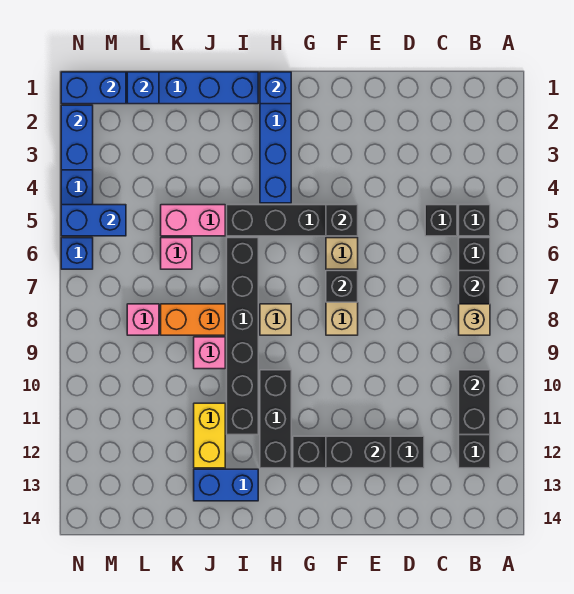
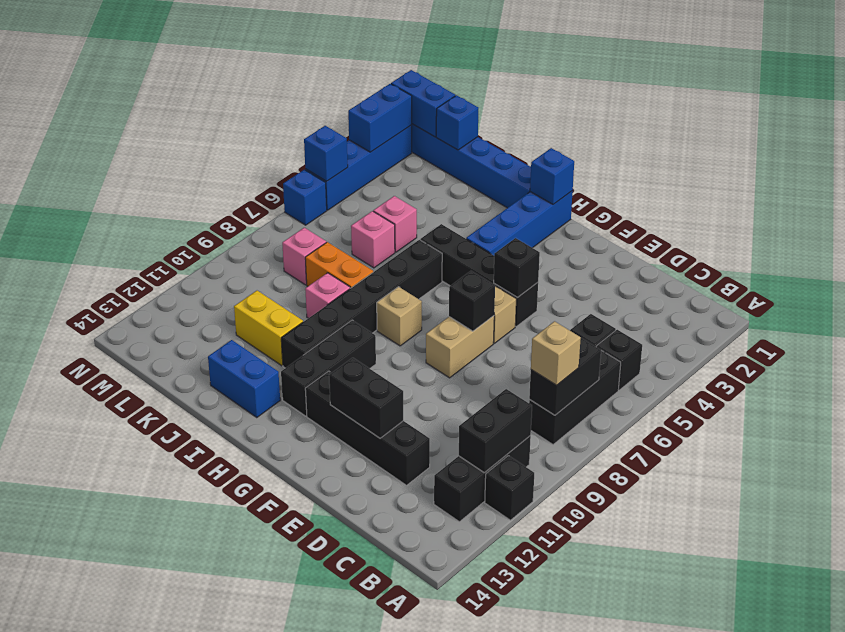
none -> black 1x1 brick [485,456,534,520]
pink 1x2 brick [161,205,225,236] -> pink 1x1 brick [373,196,417,252]
yellow 1x2 brick [194,403,225,468] -> yellow 1x2 brick turned to [234,291,303,366]
blue 1x2 brick [61,205,126,236] -> blue 1x1 brick [304,126,348,181]

